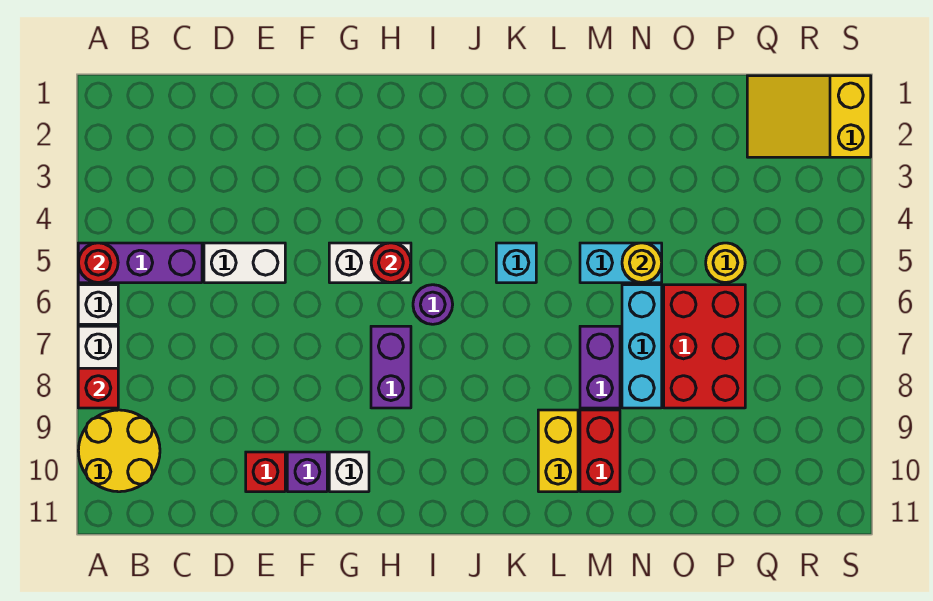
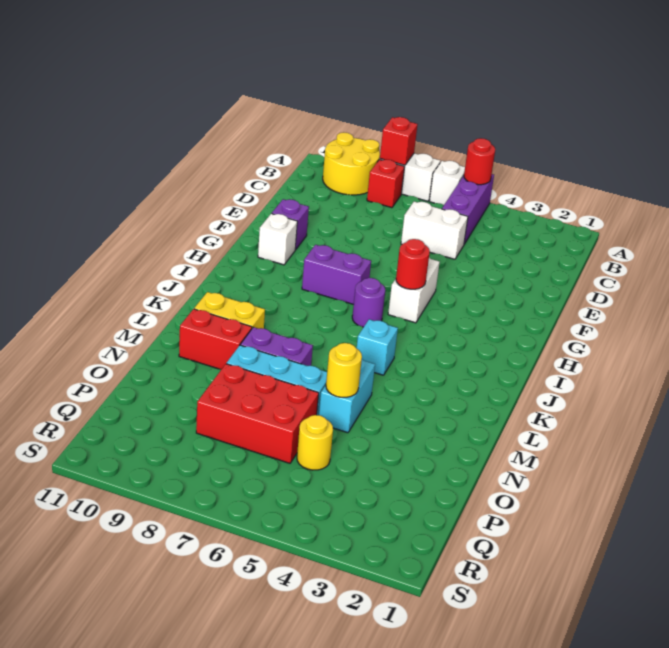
white 1x2 brick [204,243,285,283] -> white 1x2 brick turned to [401,202,468,259]
red 1x1 brick [246,452,285,492] -> red 1x1 brick moved to [367,159,404,208]
yellow 2x3 slope [747,76,871,157] -> none

